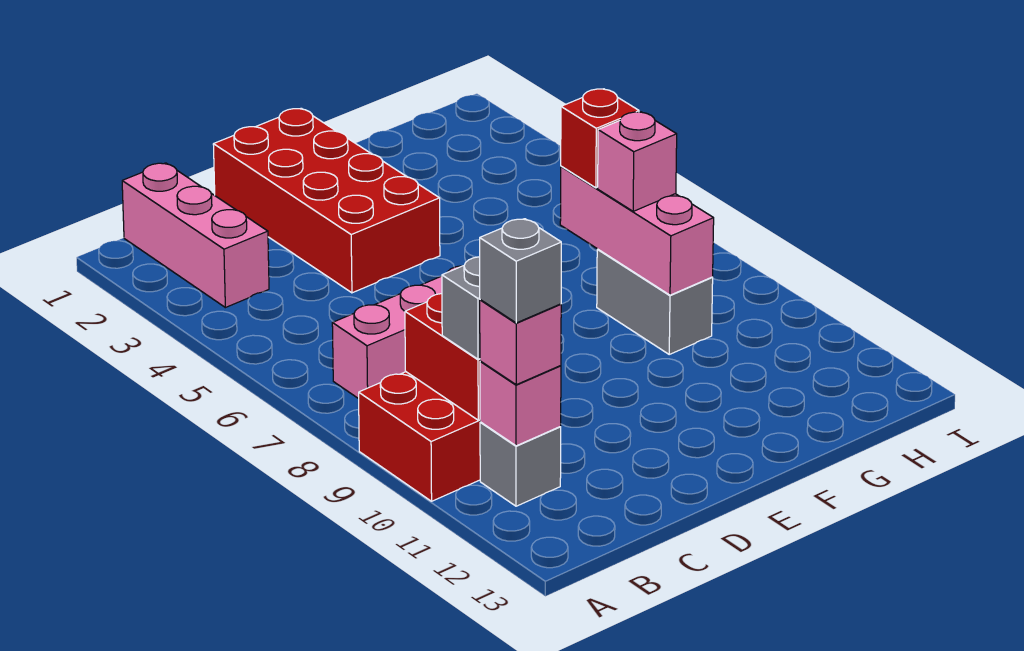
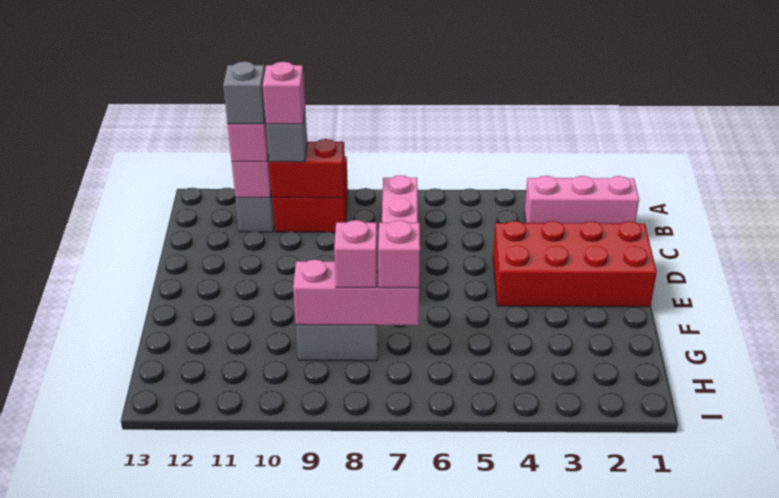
none -> pink 1x1 brick [263,62,305,124]
red 1x1 brick [561,89,639,188] -> pink 1x1 brick [378,220,420,288]

